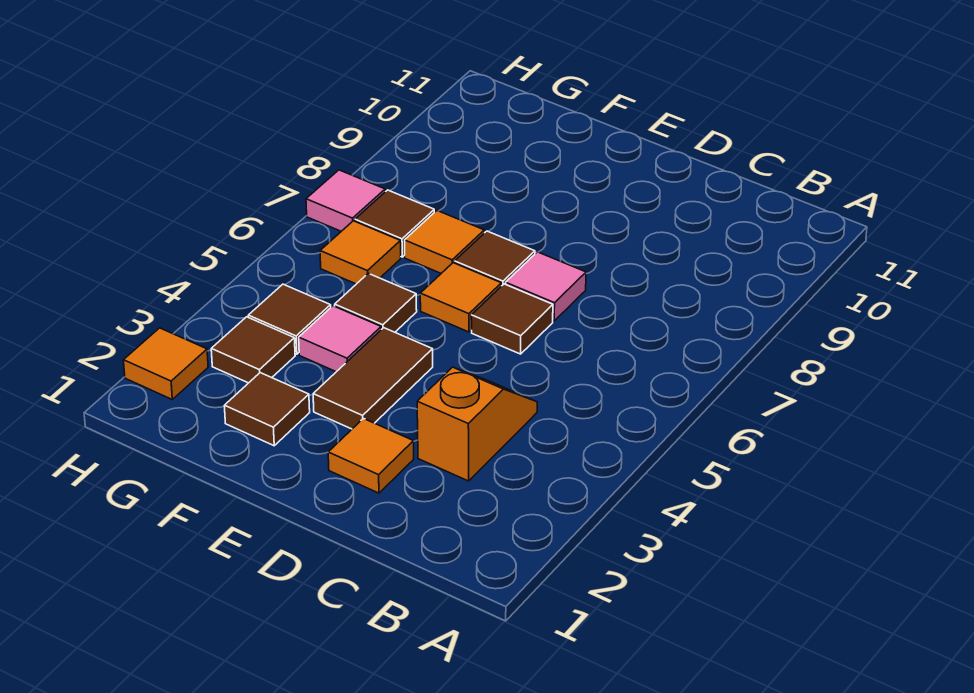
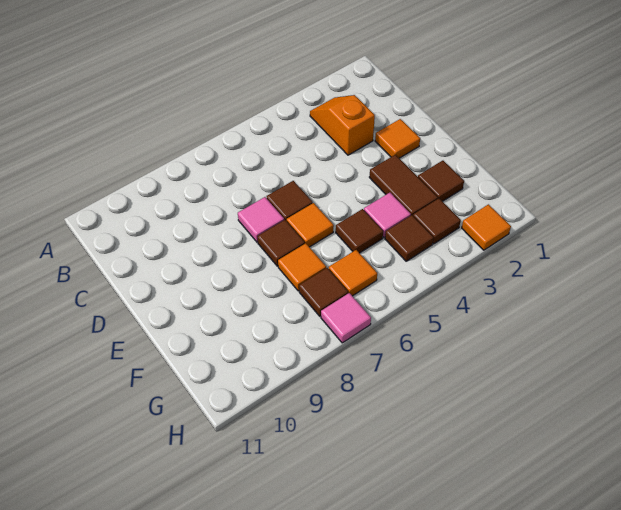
orange 1x2 slope [417,367,537,481] -> orange 1x2 slope turned to [310,95,375,155]
brown 1x2 tile [313,328,433,429] -> brown 1x2 tile turned to [369,155,438,215]

